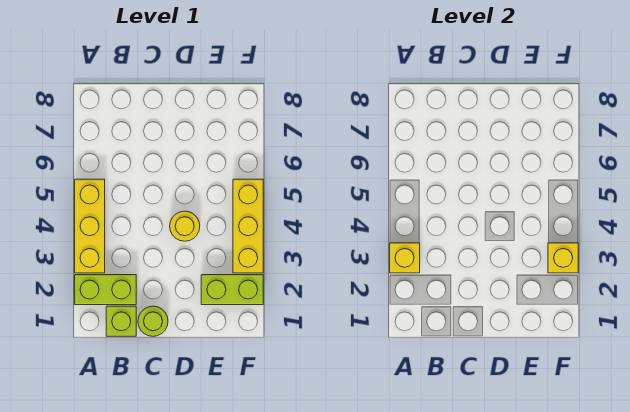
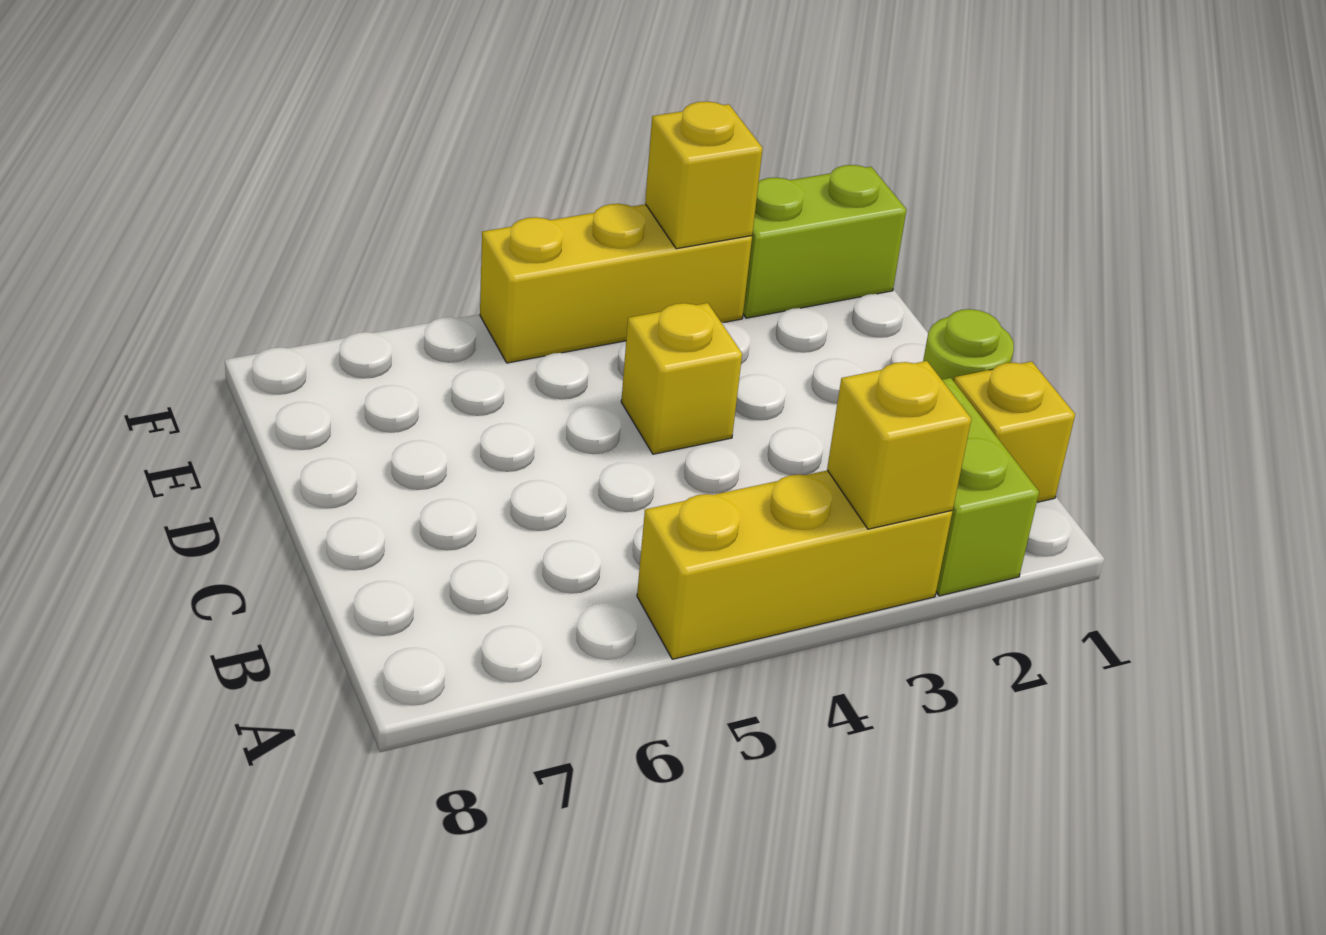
lime 1x1 brick [106,306,136,336] -> yellow 1x1 brick [954,361,1075,502]
yellow 1x1 round brick [170,211,200,241] -> yellow 1x1 brick [621,303,742,454]
lime 1x2 brick [201,275,263,305] -> lime 1x2 brick turned to [743,165,907,318]

